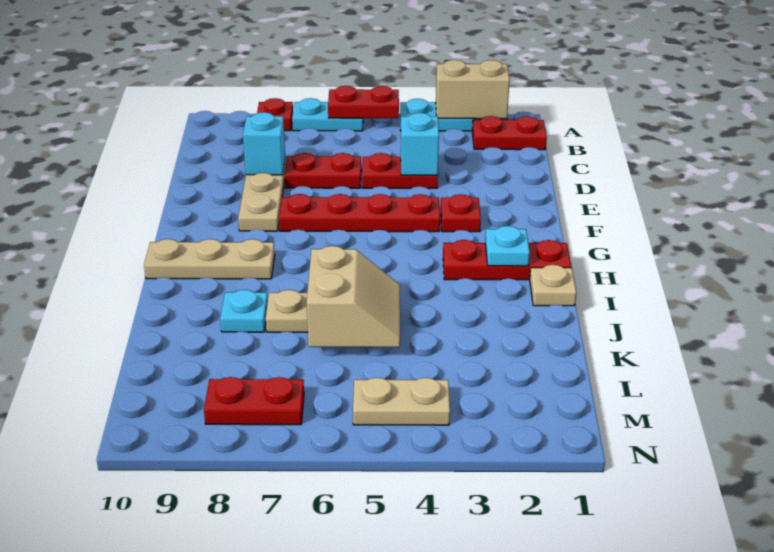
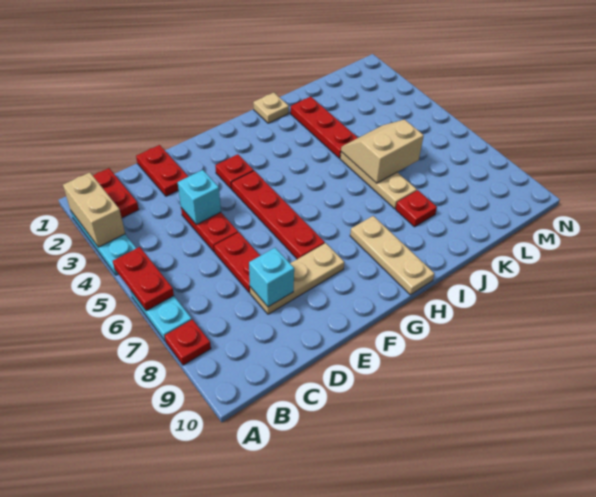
red 1x3 plate [443,240,572,280] -> red 1x3 plate moved to [290,97,358,158]
cyan 1x1 plate [485,226,530,266] -> none
cyan 1x1 plate [220,290,268,332] -> red 1x1 plate [396,190,437,227]
tan 1x2 plate [353,378,450,425] -> none
red 1x2 plate [204,377,304,425] -> red 1x2 plate moved to [136,145,188,196]

